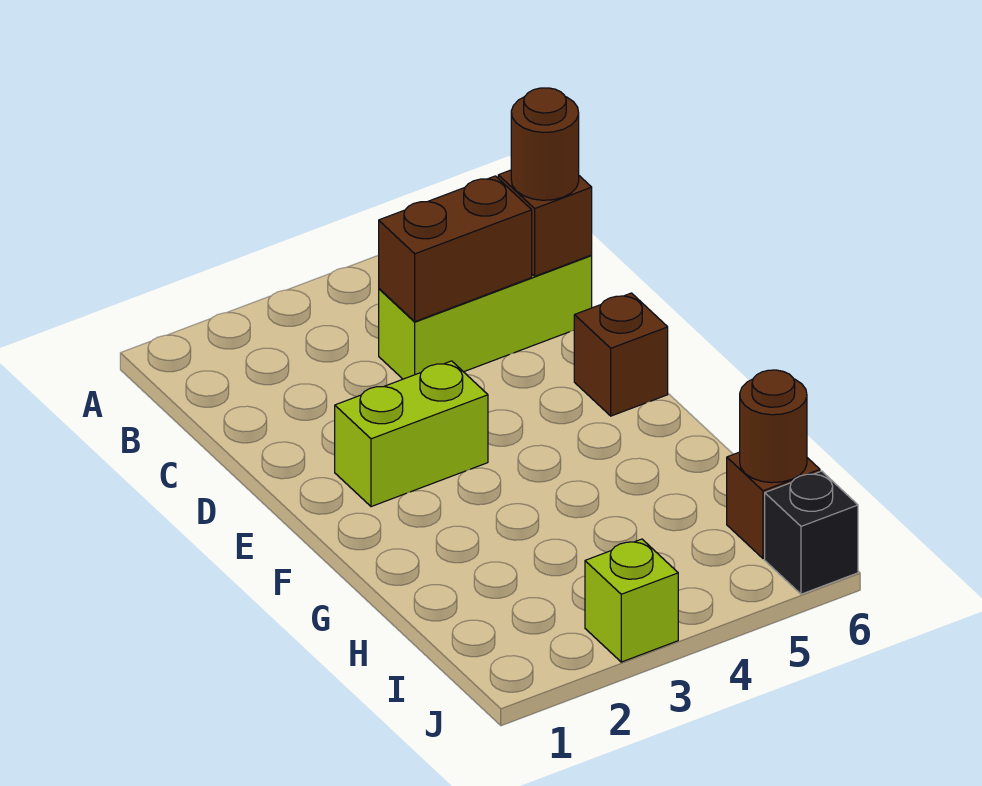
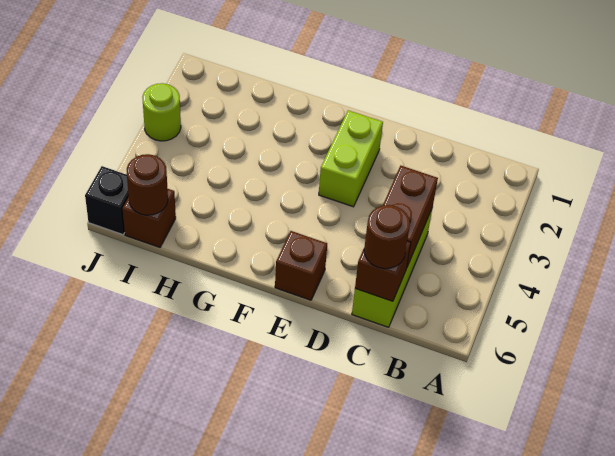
lime 1x1 brick [585,539,678,662] -> lime 1x1 round brick [142,83,181,141]

